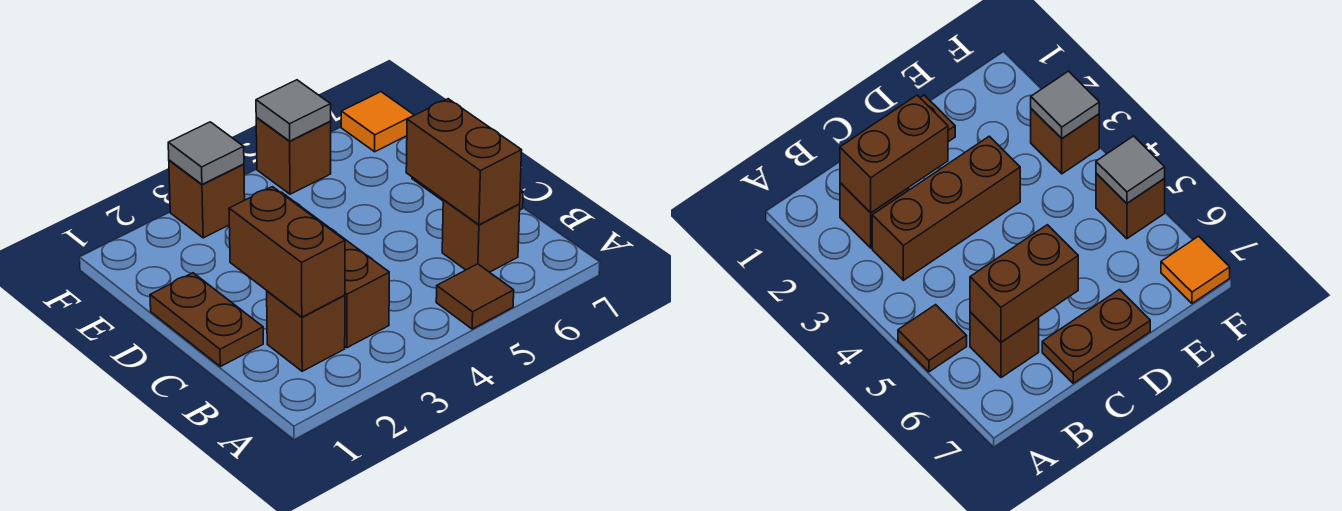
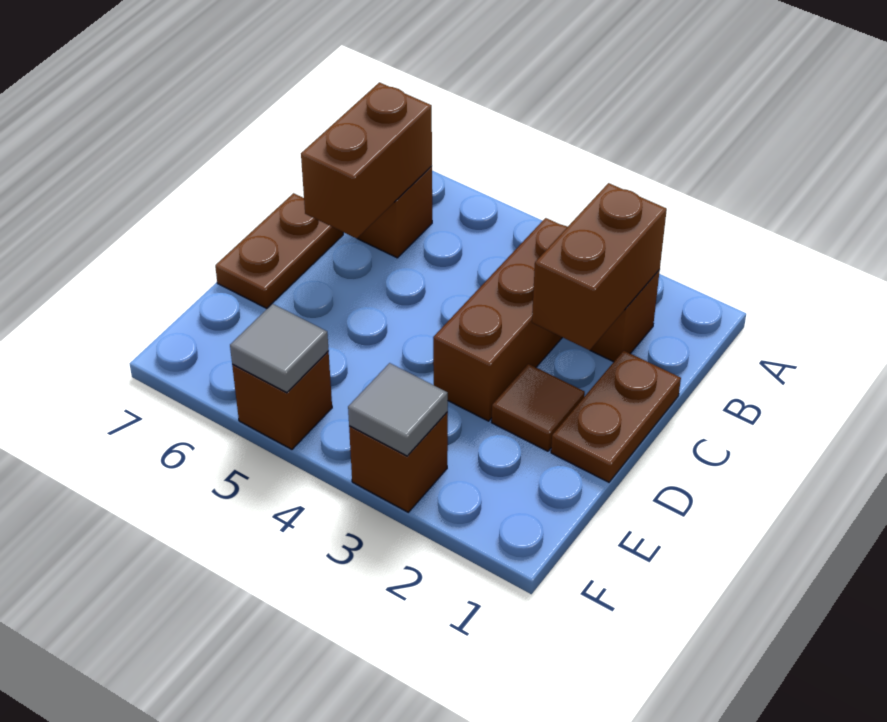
brown 1x1 tile [436,264,514,329] -> brown 1x1 tile moved to [492,364,585,451]
orange 1x1 tile [341,92,414,152] -> none

